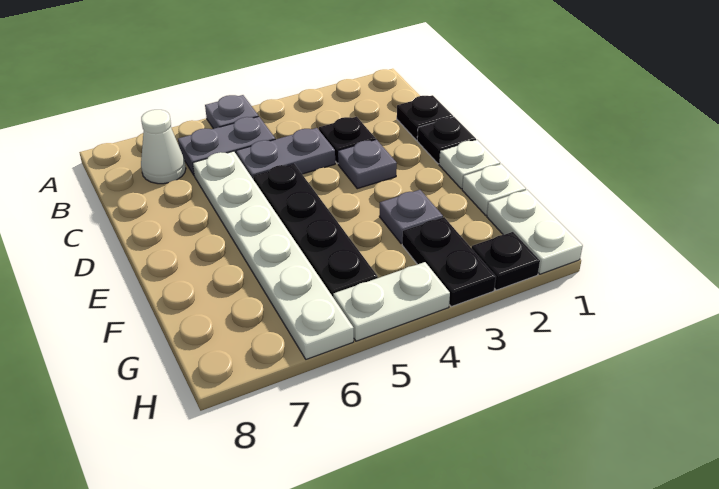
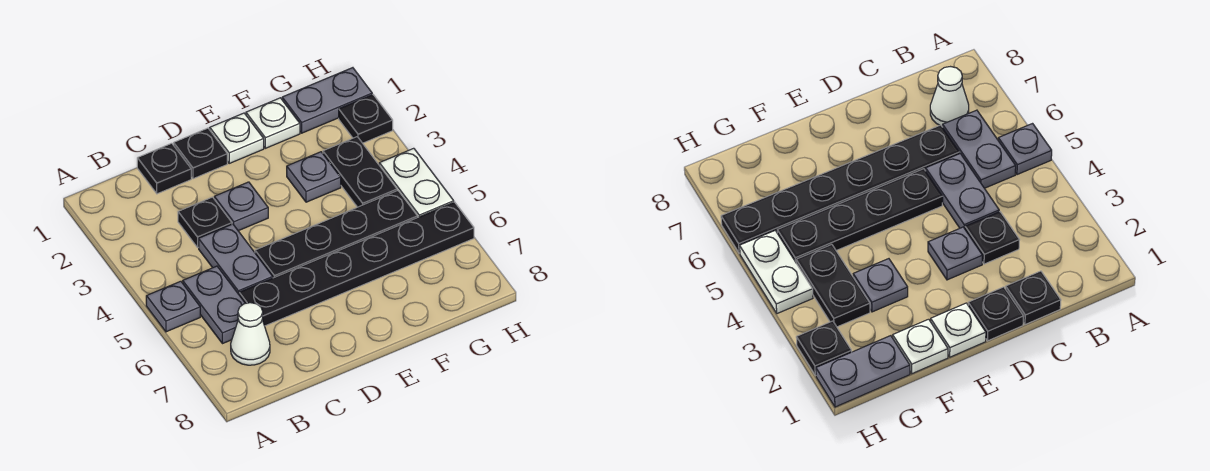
white 1x6 plate [193,151,354,359] -> black 1x6 plate [239,202,474,326]
white 1x2 plate [487,190,583,274] -> grey 1x2 plate [282,68,372,133]
black 1x2 plate [402,217,496,307] -> black 1x2 plate turned to [323,137,397,207]

